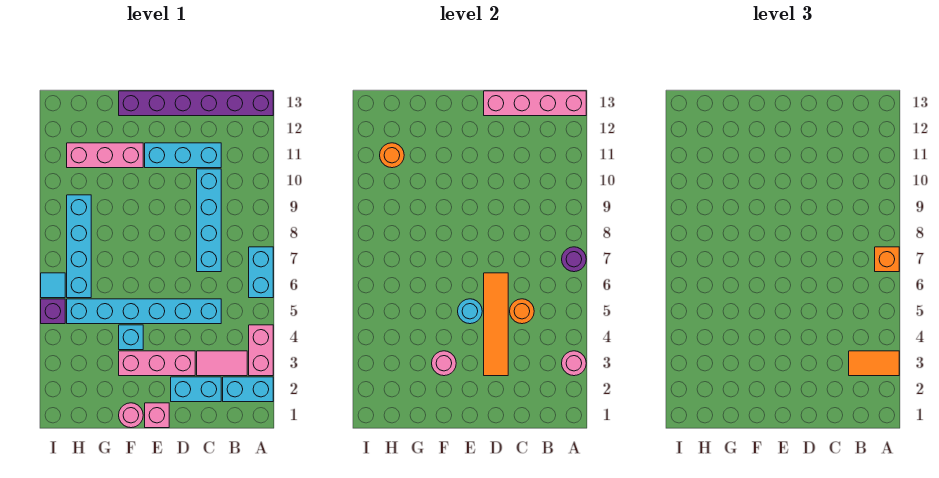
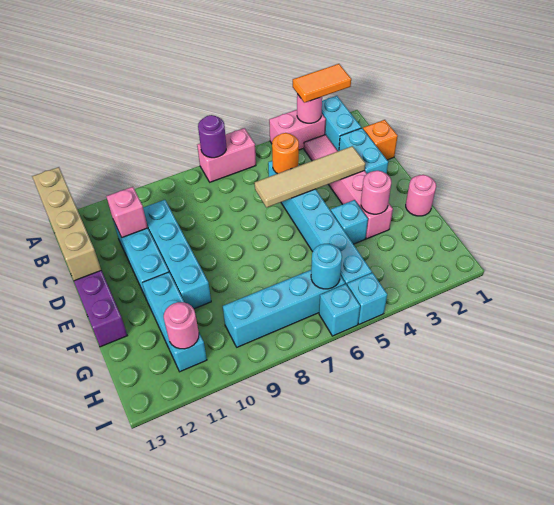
orange 1x2 tile [849,351,899,376] -> orange 1x2 tile turned to [293,64,351,103]
cyan 1x2 brick [249,247,273,298] -> pink 1x2 brick [197,128,256,182]
orange 1x1 brick [875,247,899,272] -> orange 1x1 brick moved to [363,120,398,160]
pink 1x4 brick [484,91,586,116] -> tan 1x4 brick [32,167,101,281]
cyan 1x4 brick [197,169,221,272] -> cyan 1x4 brick turned to [143,200,211,309]
orange 1x4 tile [484,273,508,376] -> tan 1x4 tile [255,146,365,208]
pink 1x1 brick [145,403,169,428] -> pink 1x1 brick moved to [106,187,148,237]
cyan 1x1 round brick [458,299,482,324] -> cyan 1x1 round brick moved to [311,244,342,289]
pink 1x3 brick [67,143,143,168] -> cyan 1x3 brick [142,272,207,372]
orange 1x1 round brick [380,143,404,168] -> pink 1x1 round brick [164,302,199,349]
purple 1x1 brick [41,299,65,324] -> cyan 1x1 brick [347,273,387,324]
cyan 1x1 tile [41,273,65,298] -> cyan 1x1 brick [319,284,360,336]

